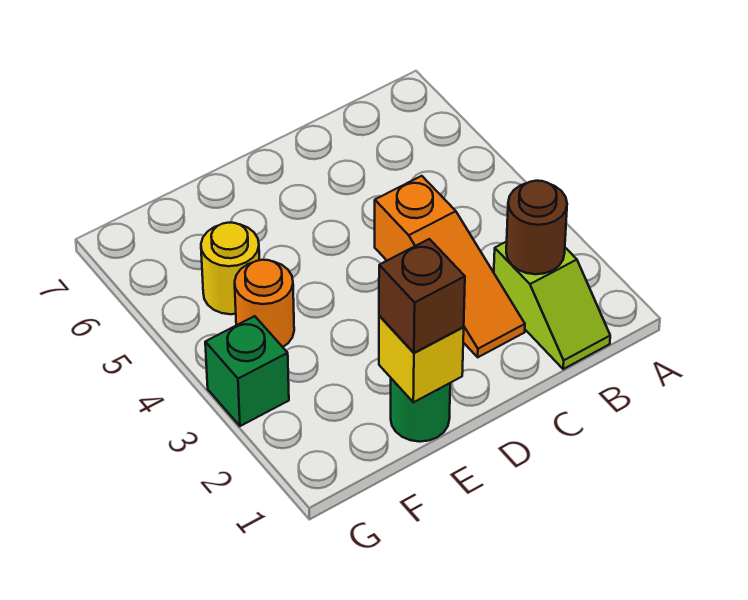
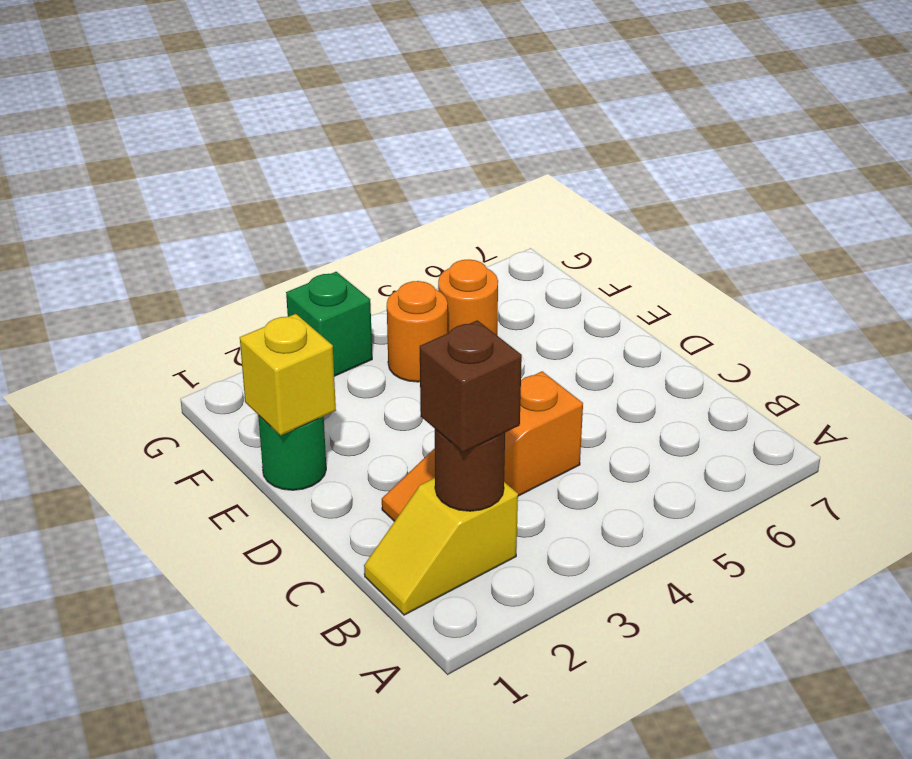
lime 1x2 slope [494,242,610,369] -> yellow 1x2 slope [364,478,518,615]
brown 1x1 brick [379,239,465,353] -> brown 1x1 brick moved to [420,320,522,453]
yellow 1x1 round brick [201,223,259,314] -> orange 1x1 round brick [438,260,498,335]

